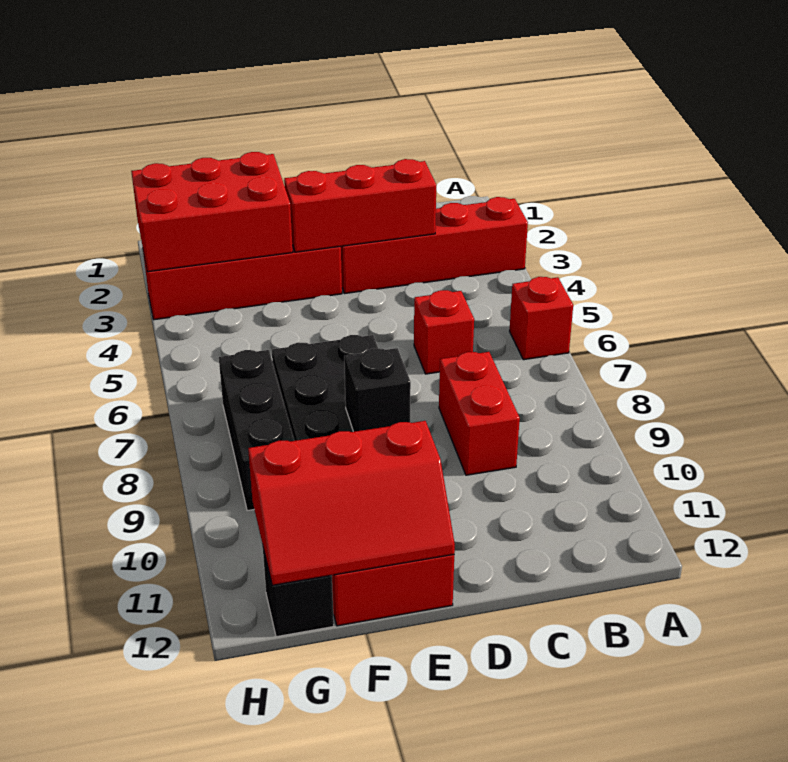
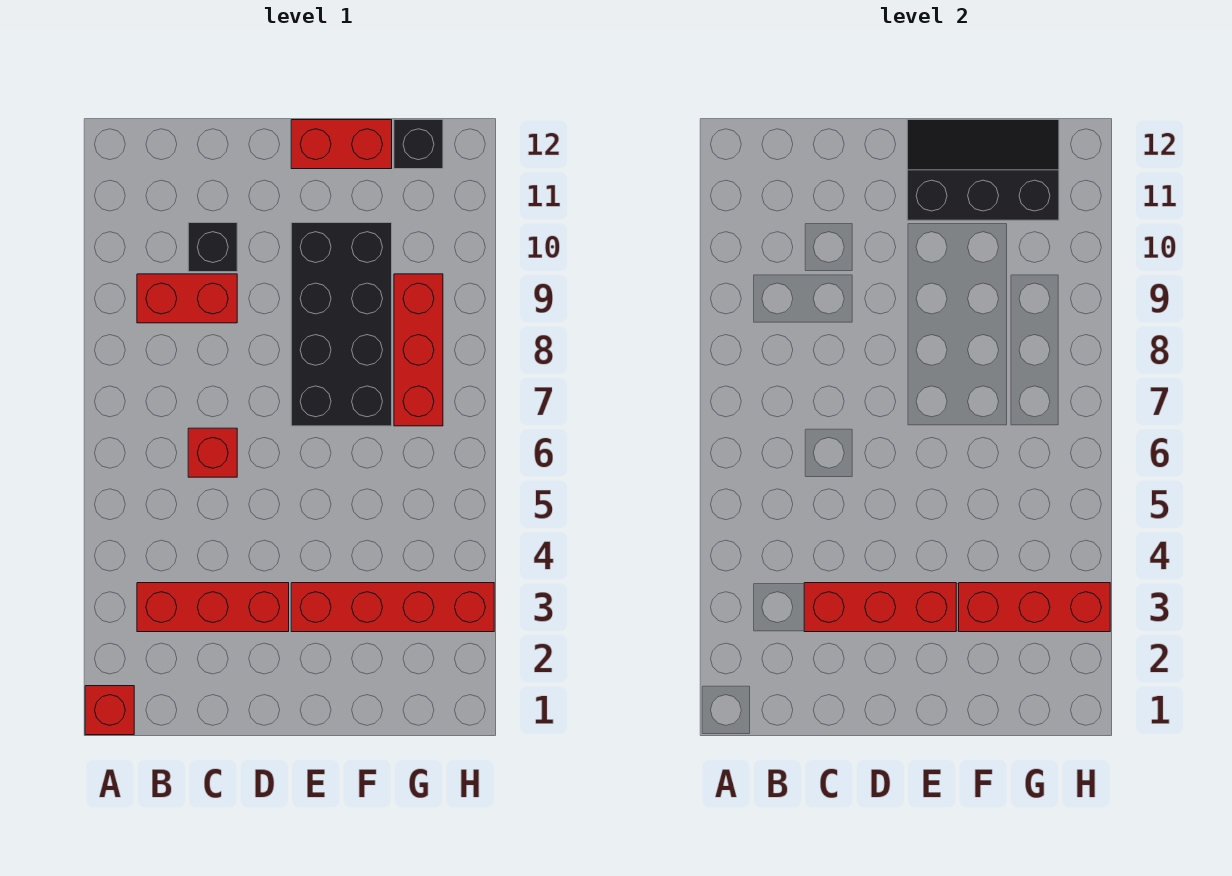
red 1x4 brick [341,197,528,294] -> red 1x3 brick [137,583,289,632]
red 1x1 brick [510,277,573,360] -> red 1x1 brick moved to [85,686,134,735]
red 1x2 brick [439,352,520,475] -> red 1x2 brick turned to [137,274,237,323]
black 1x1 brick [344,348,411,432] -> black 1x1 brick moved to [188,223,237,272]
red 2x3 slope [248,421,455,585] -> black 2x3 slope [907,120,1059,220]
red 2x3 brick [131,152,293,272] -> red 1x3 brick [959,583,1110,632]
black 1x3 brick [219,350,294,511] -> red 1x3 brick [394,274,443,426]

